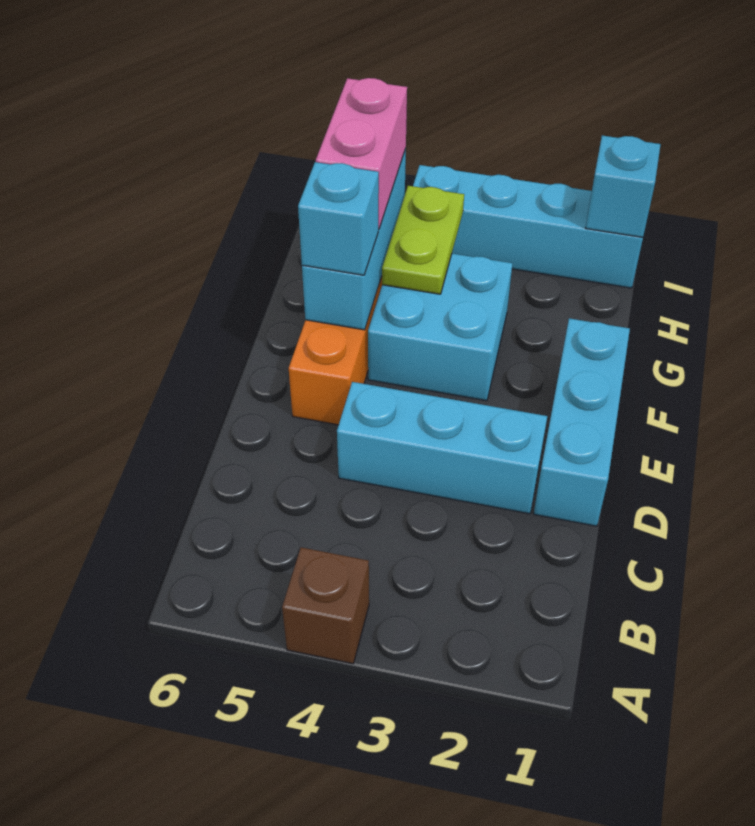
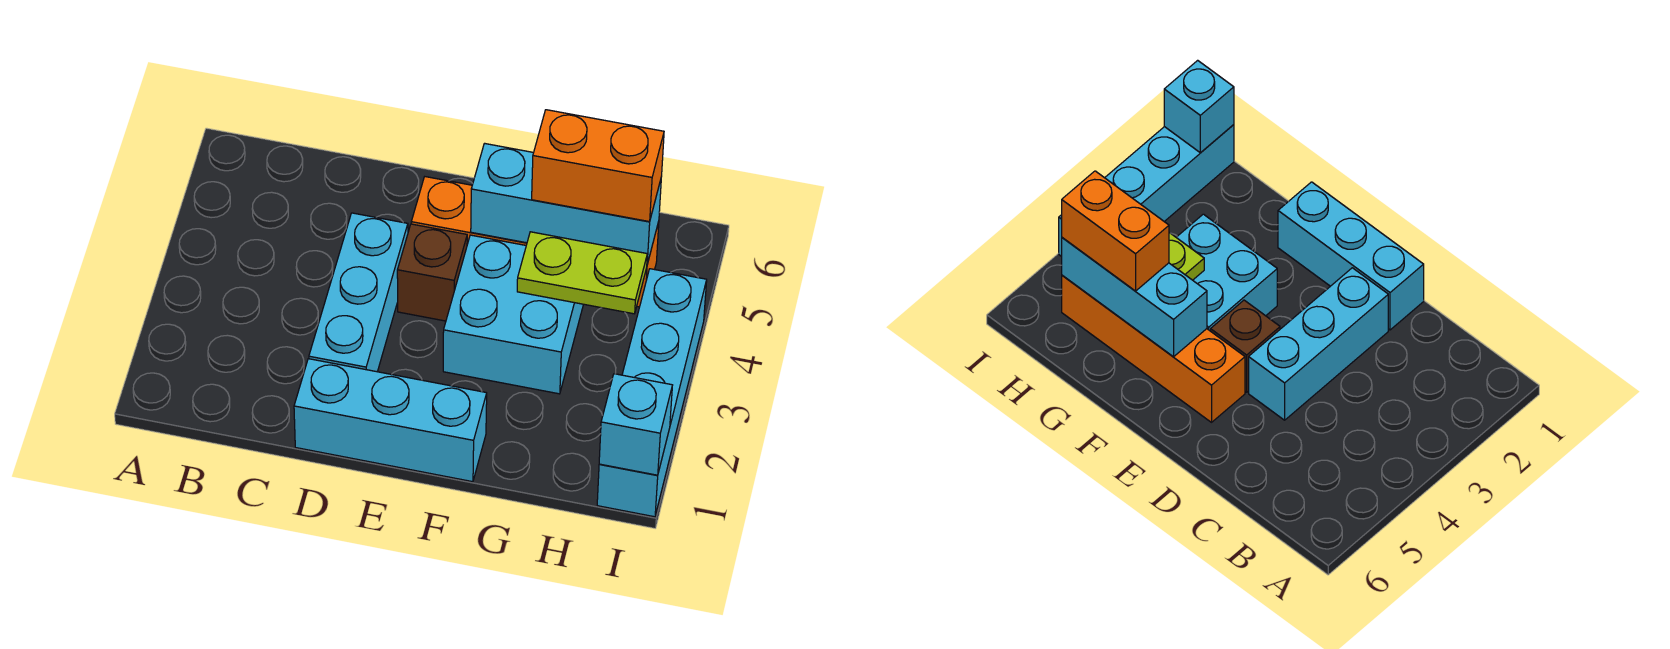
brown 1x1 brick [282,547,369,664] -> brown 1x1 brick moved to [397,224,467,321]
cyan 1x1 brick [298,162,379,275] -> none
pink 1x2 brick [316,78,407,229] -> orange 1x2 brick [532,110,664,222]

